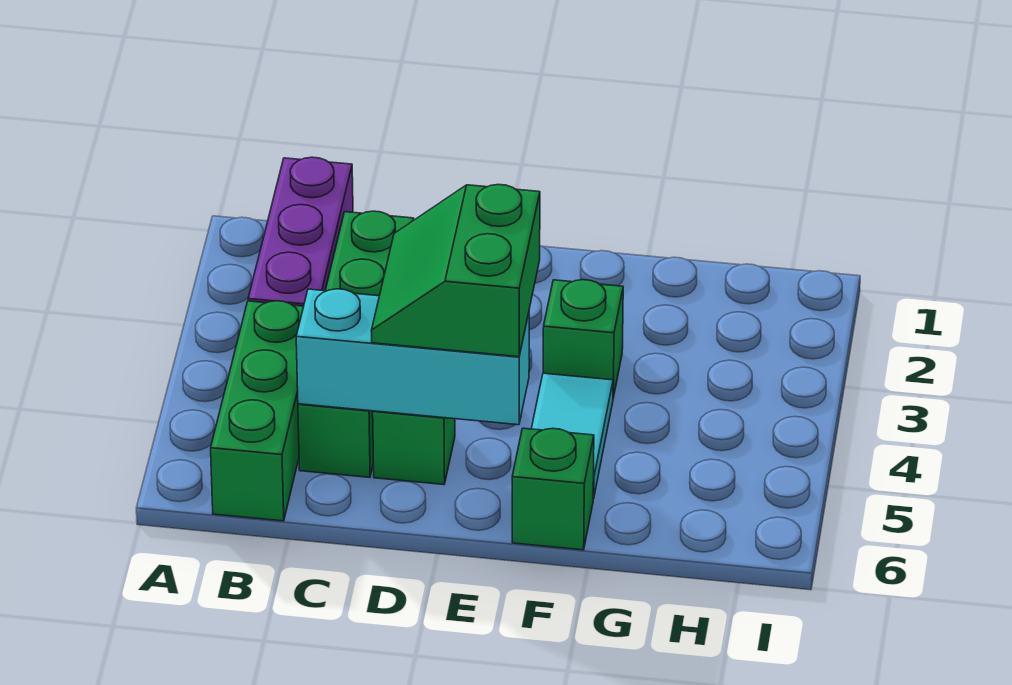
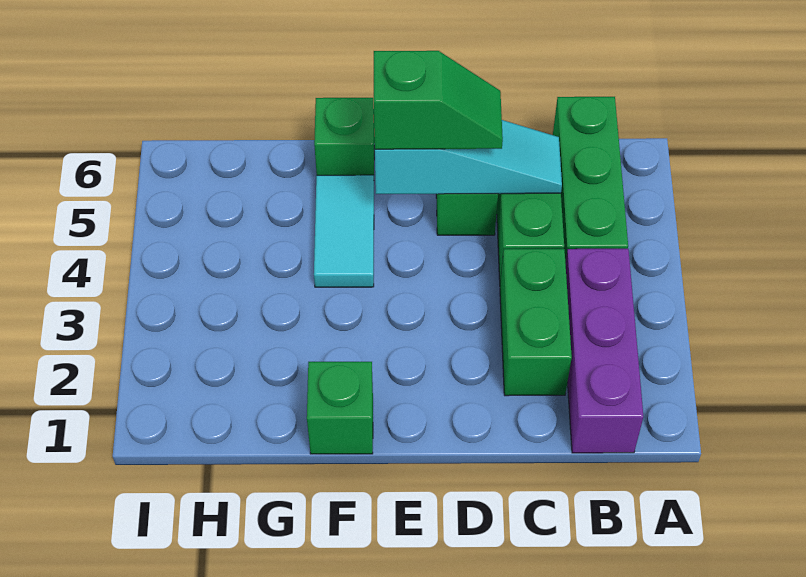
cyan 1x3 brick [296,289,529,425] -> cyan 1x3 slope [375,120,562,194]
green 2x2 slope [371,184,540,357] -> green 1x2 slope [374,51,503,149]
green 1x1 brick [543,280,623,398] -> green 1x1 brick moved to [307,362,373,454]

